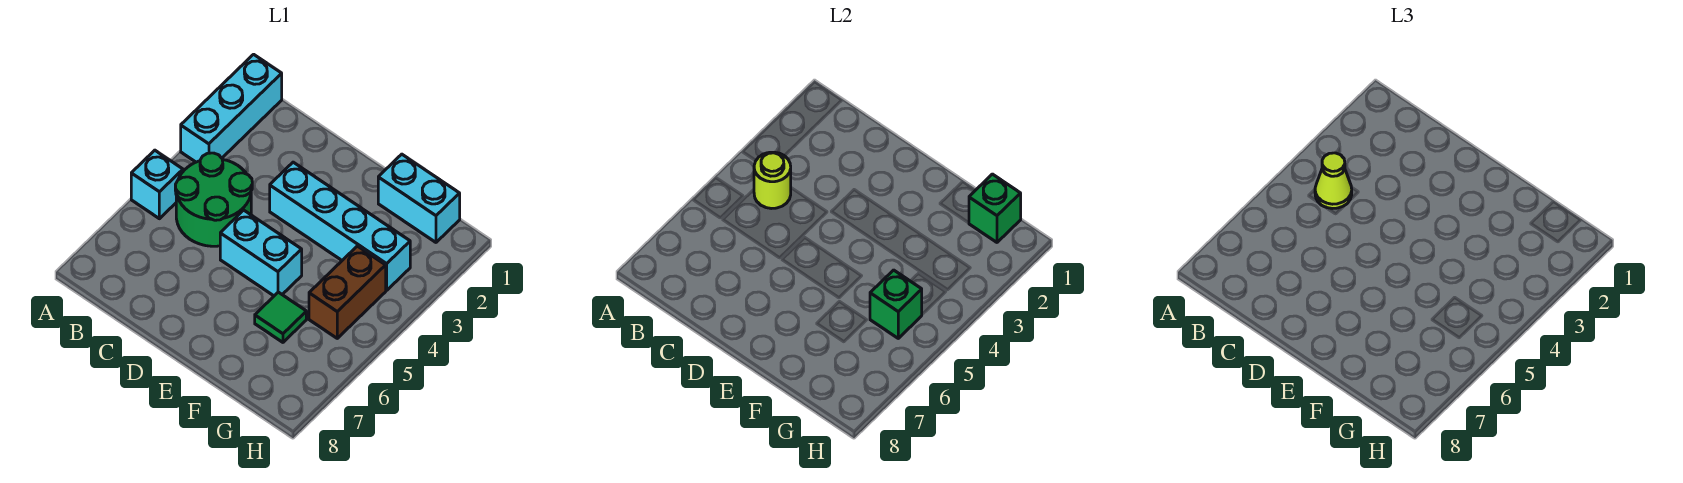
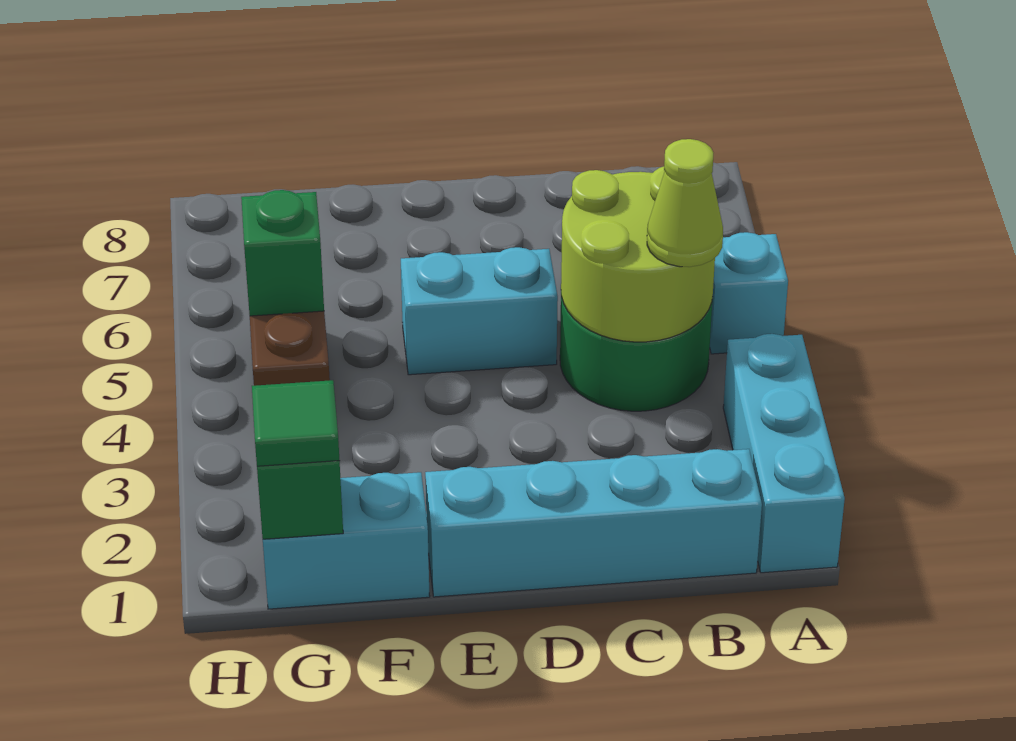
lime 1x1 round brick [754,152,791,209] -> lime 2x2 round brick [561,167,715,342]
cyan 1x4 brick [270,162,410,290] -> cyan 1x4 brick moved to [425,449,762,597]
green 1x1 tile [255,292,306,342] -> green 1x1 tile moved to [252,380,339,466]

